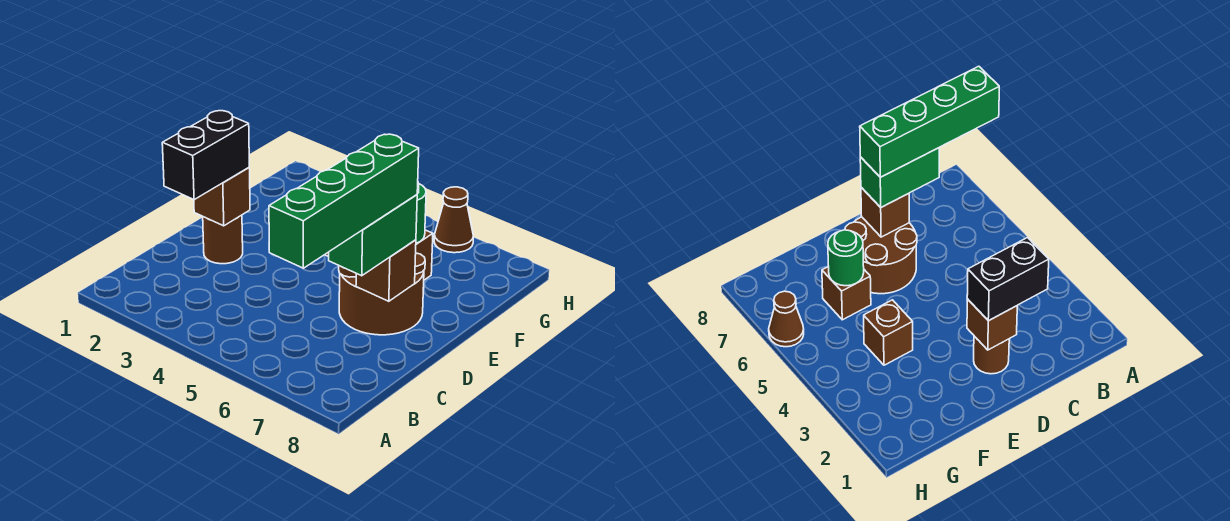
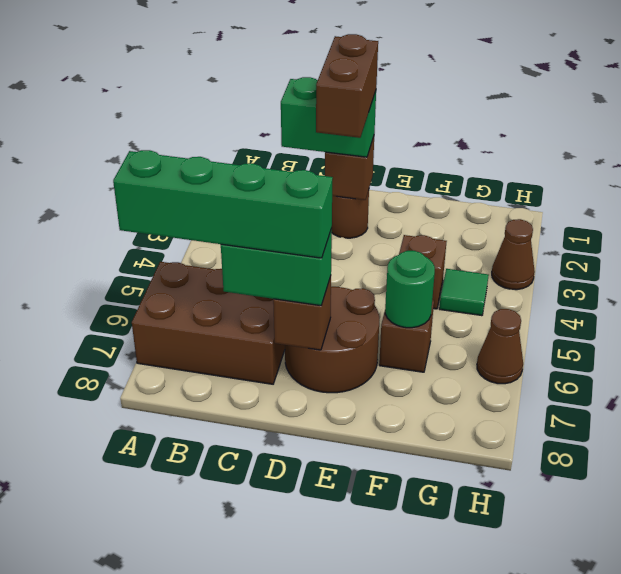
none -> brown 2x3 brick [132,262,285,384]
black 1x2 brick [162,111,249,200] -> green 1x2 brick [281,77,376,157]
none -> brown 1x2 brick [316,34,378,138]
none -> green 1x1 tile [439,269,489,316]
none -> brown 1x1 cone [492,219,535,290]

